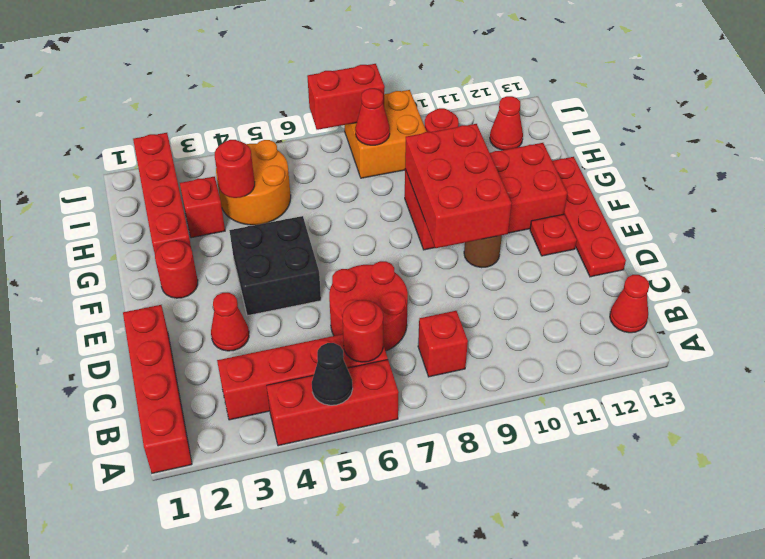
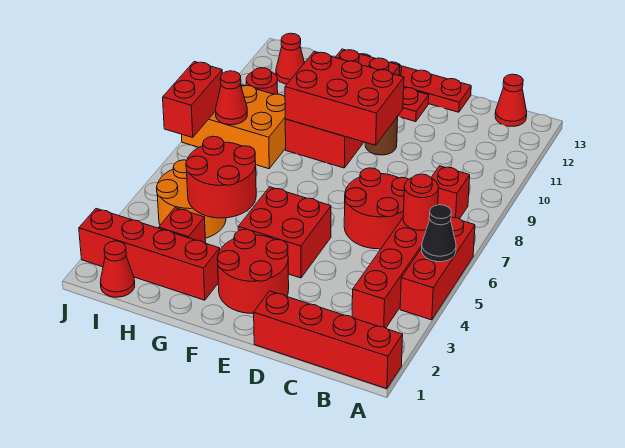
red 1x1 cone [211,293,249,351] -> red 1x1 cone moved to [100,241,135,297]
black 2x2 brick [229,216,321,316] -> red 2x2 brick [238,187,331,278]
red 1x1 round brick [155,241,198,298] -> red 2x2 round brick [217,229,289,314]
red 1x1 round brick [215,140,255,198] -> red 2x2 round brick [186,136,256,218]
orange 2x2 brick [345,90,427,178] -> orange 2x3 brick [182,85,286,169]

